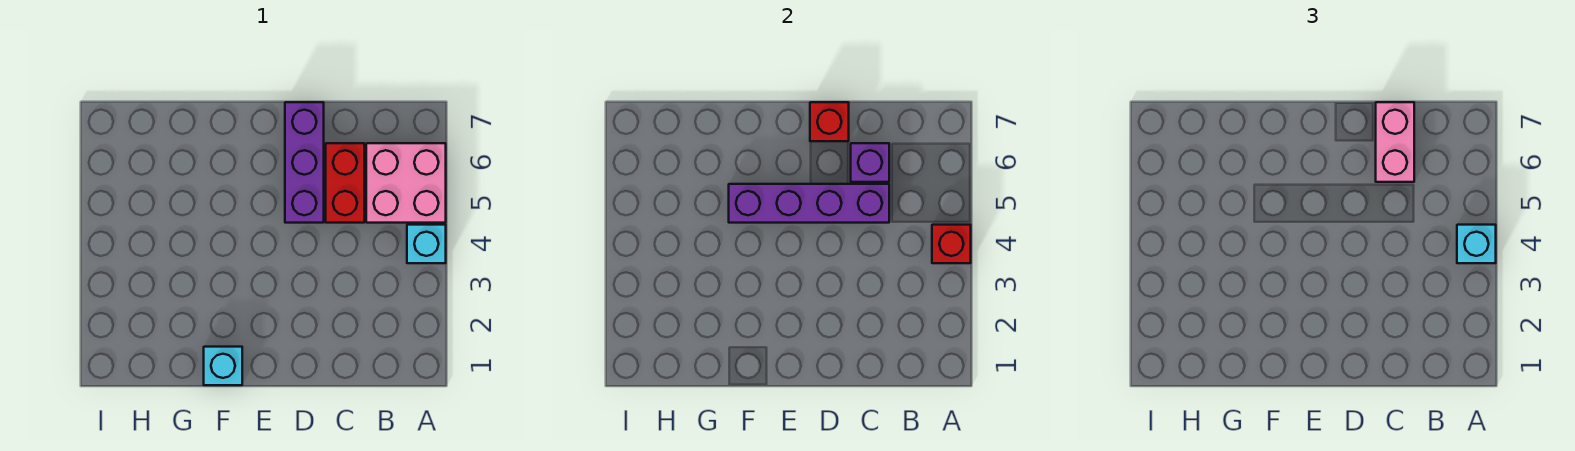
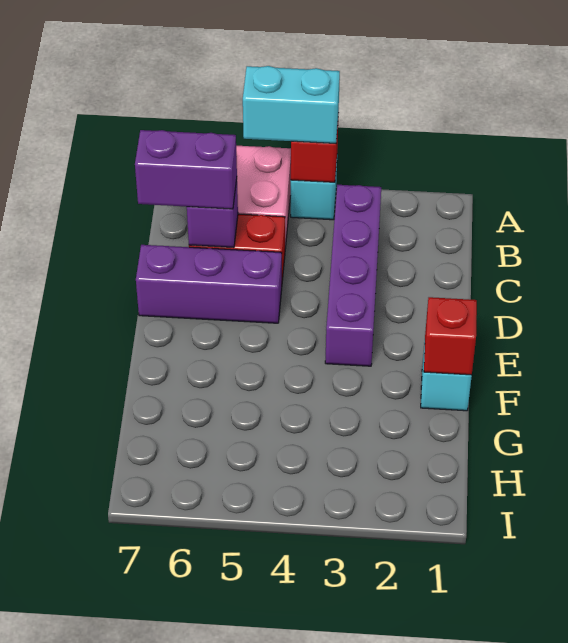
cyan 1x1 brick [1457,225,1496,263] -> cyan 1x2 brick [243,66,340,143]
purple 1x4 brick [729,184,889,223] -> purple 1x4 brick moved to [325,185,381,366]
pink 1x2 brick [1376,102,1414,182] -> purple 1x2 brick [135,130,237,209]
red 1x1 brick [810,102,849,141] -> red 1x1 brick moved to [424,297,477,375]

